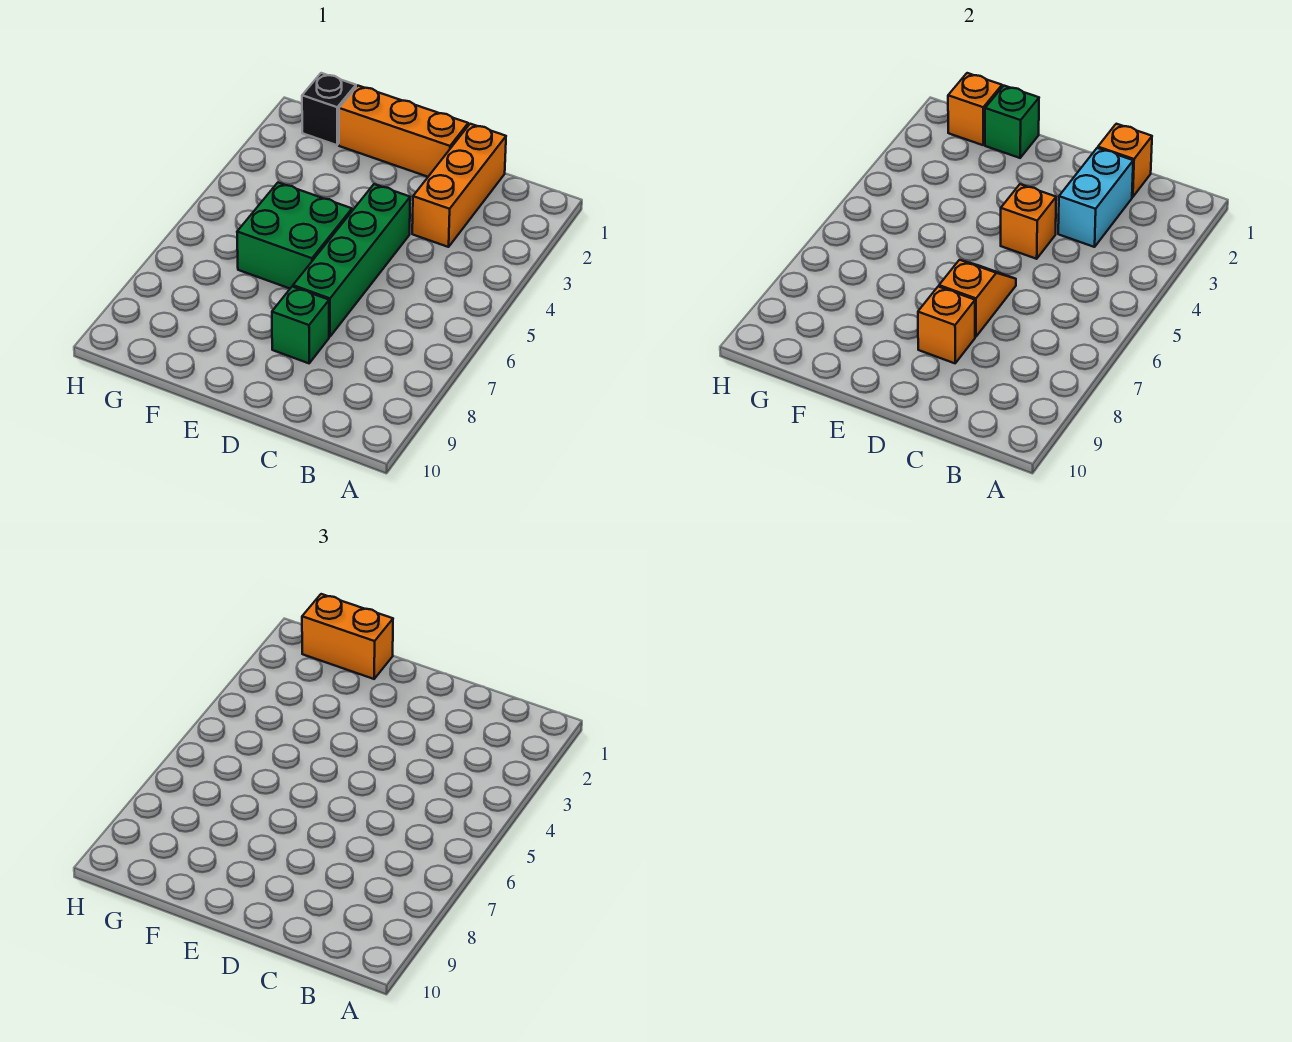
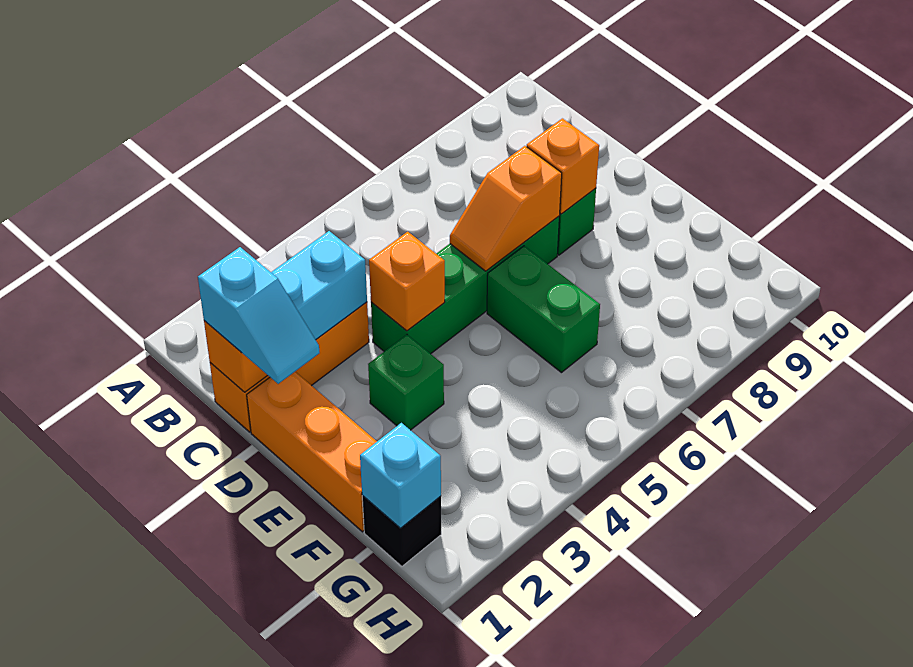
none -> cyan 1x2 slope [198,247,320,384]
green 2x2 brick [237,183,352,288] -> green 1x2 brick [487,246,600,373]
green 1x1 brick [985,86,1039,158] -> green 1x1 brick moved to [368,335,444,430]
orange 1x2 brick [302,594,393,679] -> none
orange 1x1 brick [948,73,1002,145] -> cyan 1x1 brick [360,423,441,528]

